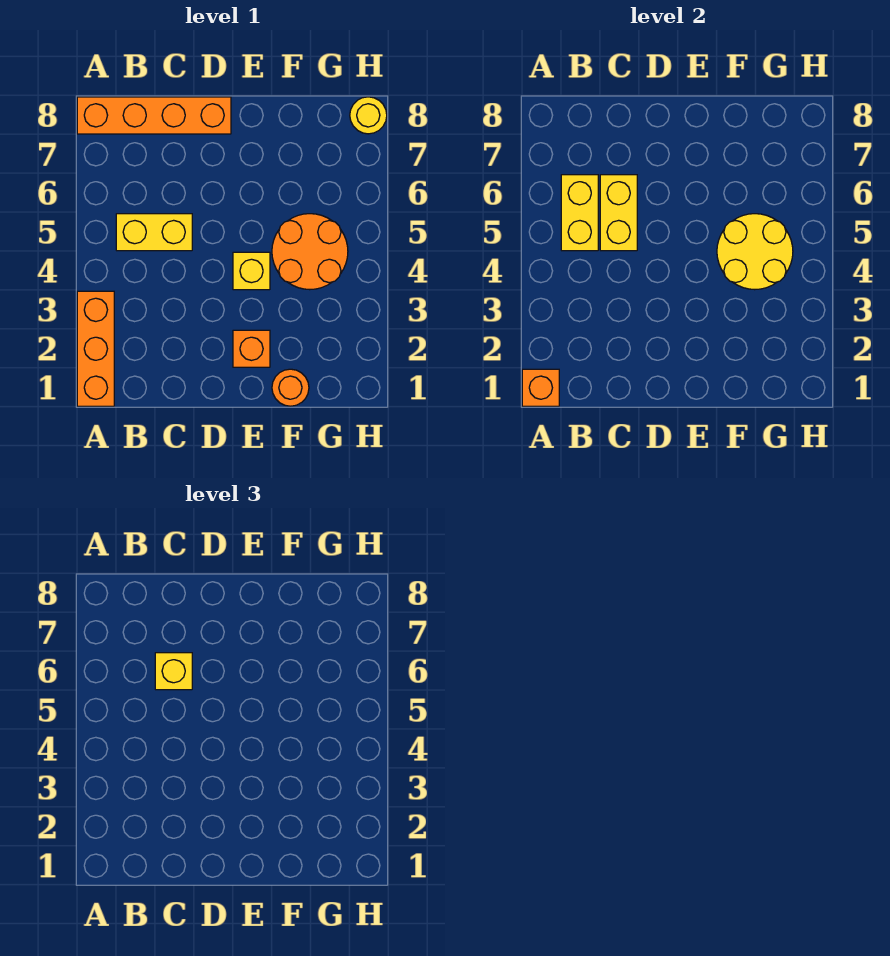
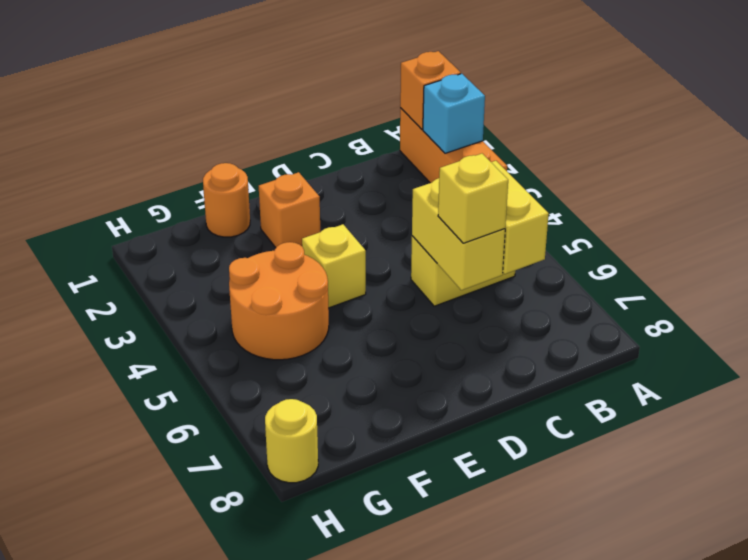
none -> cyan 1x1 brick [423,74,485,153]
orange 1x4 brick [77,97,231,134] -> none
yellow 2x2 round brick [717,214,793,290] -> none

